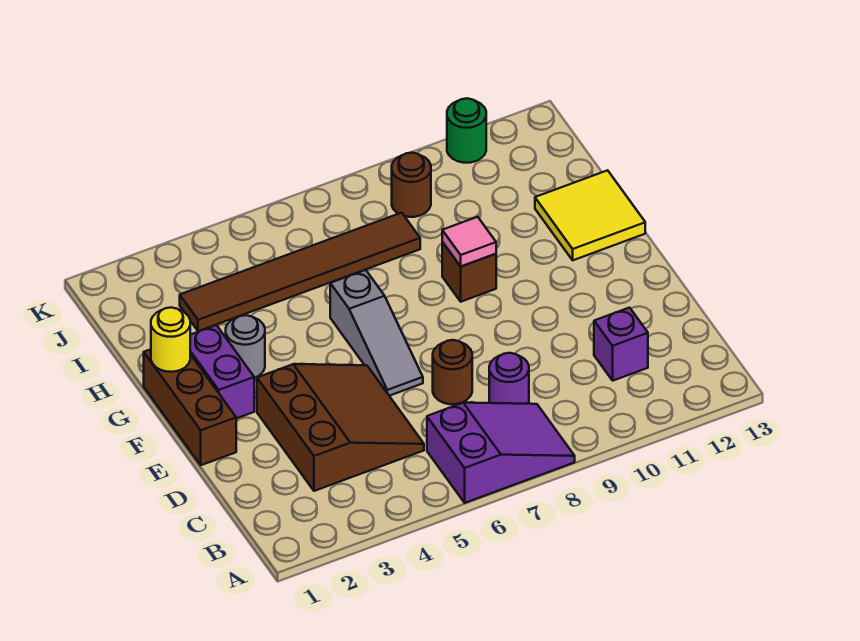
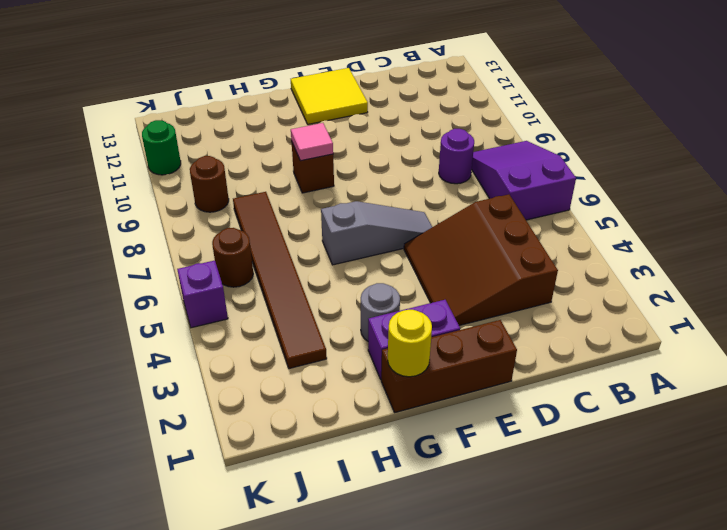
brown 3x3 slope [257,364,424,491] -> brown 3x3 slope turned to [404,194,558,325]
purple 1x1 brick [594,308,648,381] -> purple 1x1 brick moved to [177,261,228,328]
brown 1x1 round brick [433,340,472,404] -> brown 1x1 round brick moved to [212,228,253,287]
yellow 2x2 tile [535,170,645,260] -> yellow 2x2 tile moved to [291,68,368,124]

